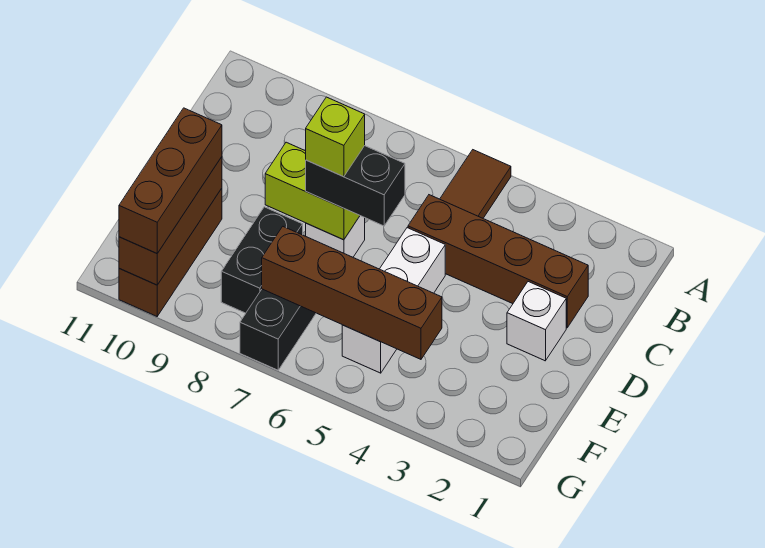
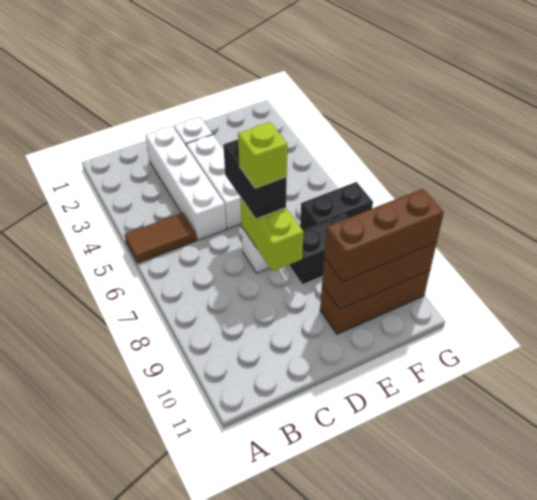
brown 1x4 brick [408,195,588,328] -> white 1x4 brick [146,126,226,240]
white 1x3 brick [342,228,445,373] -> white 1x3 brick turned to [186,135,241,229]
brown 1x4 brick [262,227,442,359] -> none

